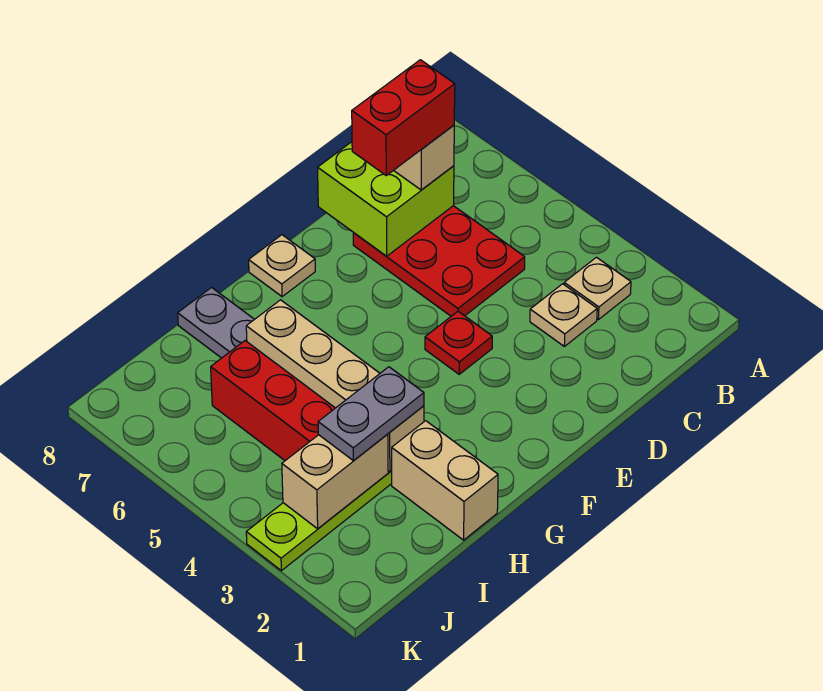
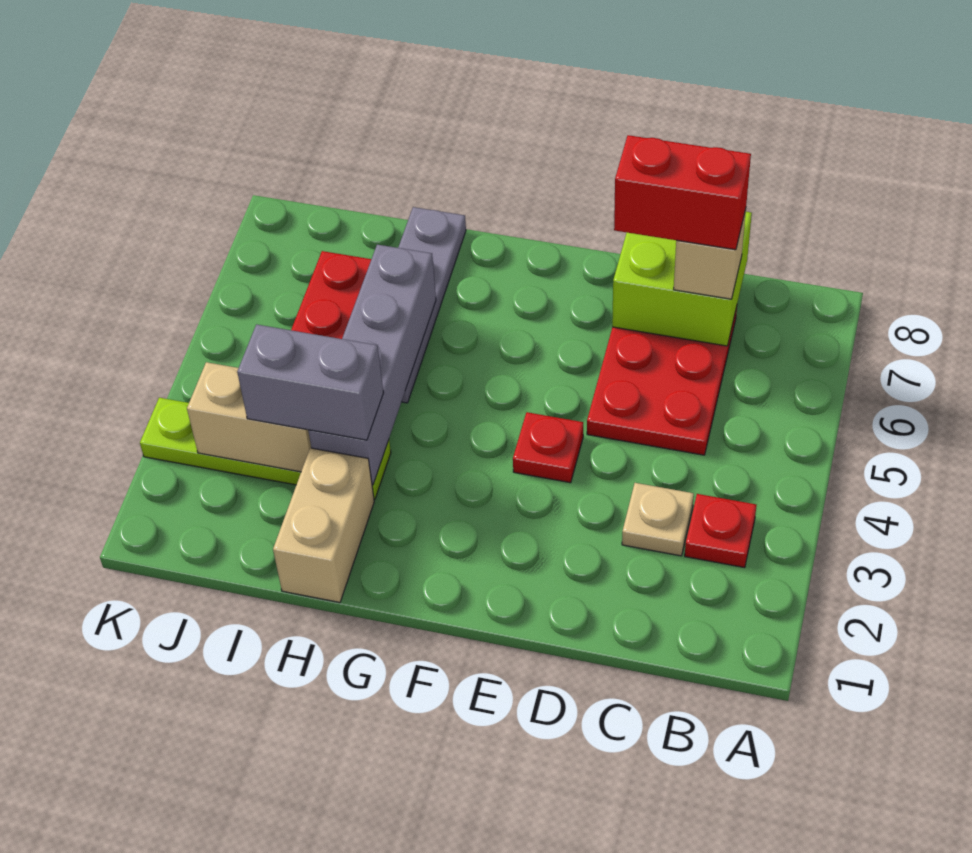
tan 1x1 plate [564,257,631,320] -> red 1x1 plate [685,494,757,568]
tan 1x1 plate [249,235,315,297] -> none
tan 1x4 brick [246,300,424,472] -> grey 1x4 brick [308,245,436,485]
grey 1x2 plate [318,367,424,461] -> grey 1x2 brick [237,324,383,440]

